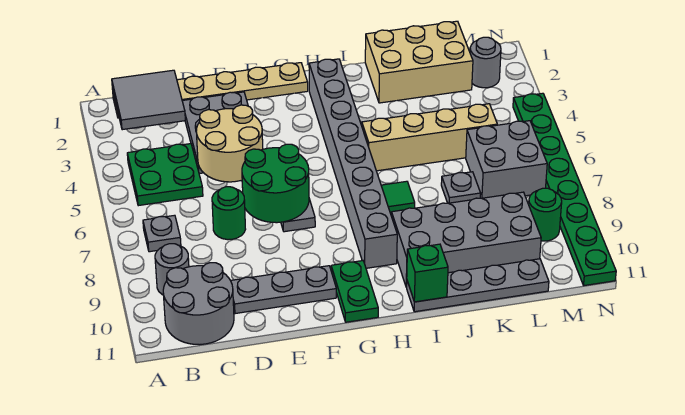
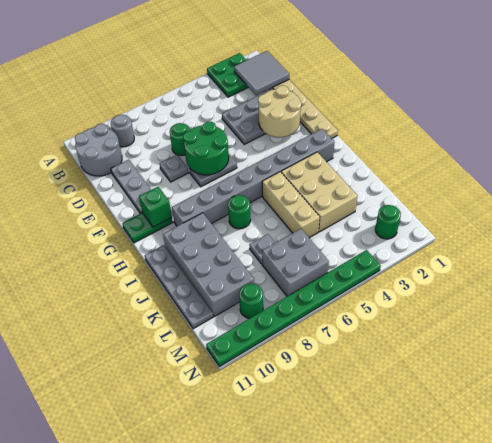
green 2x2 plate [127,144,203,206] -> green 2x2 plate moved to [207,53,248,97]
grey 1x1 plate [143,215,181,252] -> grey 1x1 plate moved to [160,155,189,182]
tan 2x2 round brick [196,105,263,182] -> tan 2x2 round brick moved to [258,86,301,137]
tan 1x4 brick [362,104,497,171] -> tan 1x3 brick [262,172,320,238]
green 1x1 tile [381,181,415,215] -> green 1x1 round brick [228,195,250,229]
green 1x1 brick [407,244,448,302] -> green 1x1 brick moved to [139,187,172,227]
tan 2x3 brick [365,21,473,103] -> tan 2x3 brick moved to [281,152,357,232]
grey 1x1 round brick [470,37,501,88] -> green 1x1 round brick [375,205,401,239]

